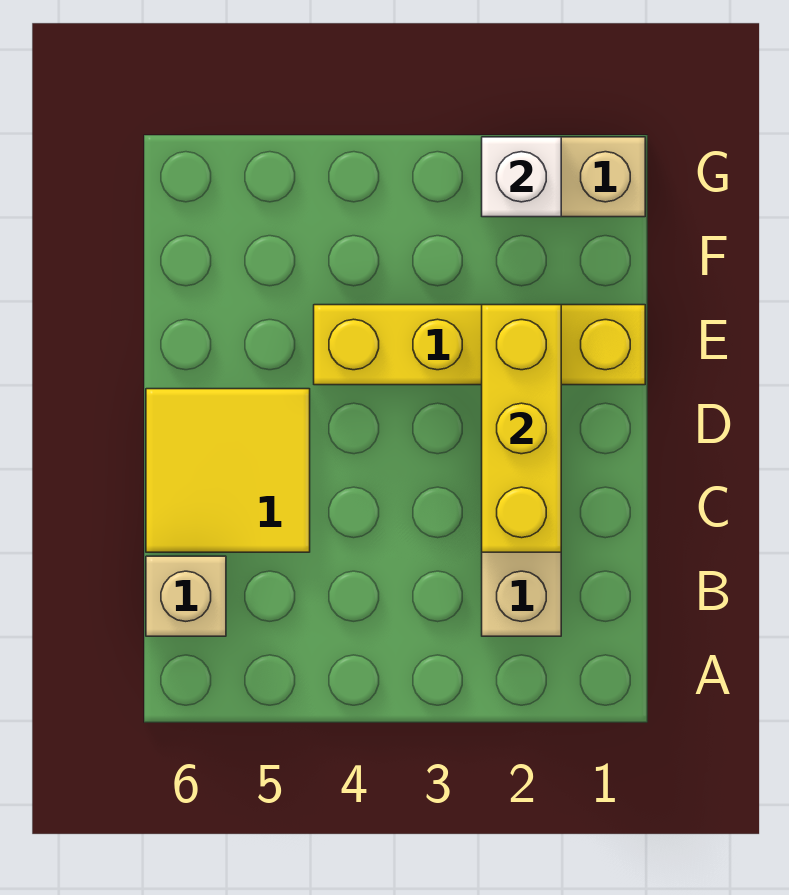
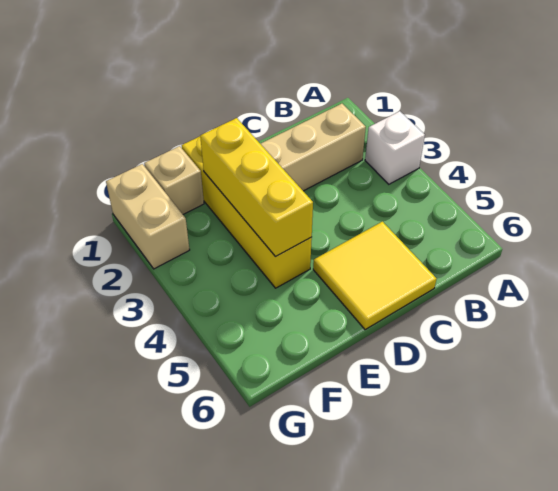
tan 1x1 brick [146,556,226,636] -> tan 1x1 brick moved to [144,146,204,214]
yellow 1x3 brick [482,305,561,552] -> yellow 1x3 brick turned to [200,118,313,257]
white 1x1 brick [482,137,561,217] -> white 1x1 brick moved to [365,111,425,184]

